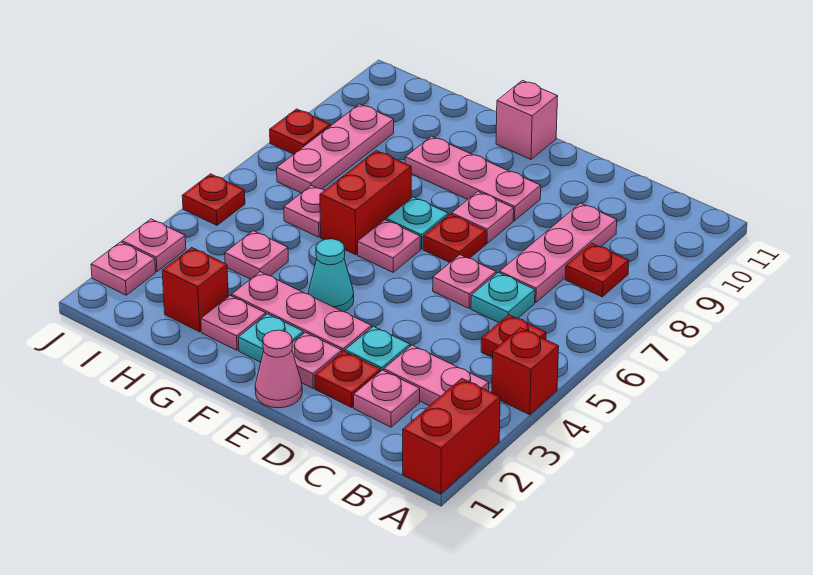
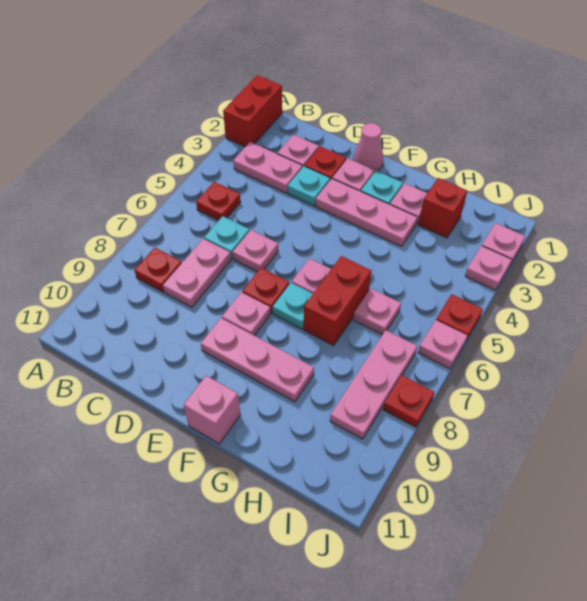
red 1x1 brick [492,328,559,415] -> none
pink 1x3 plate [499,203,617,303] -> pink 1x2 plate [163,239,231,307]
cyan 1x1 cone [308,239,354,312] -> none
pink 1x1 plate [225,231,288,279] -> pink 1x1 plate moved to [418,320,467,369]

